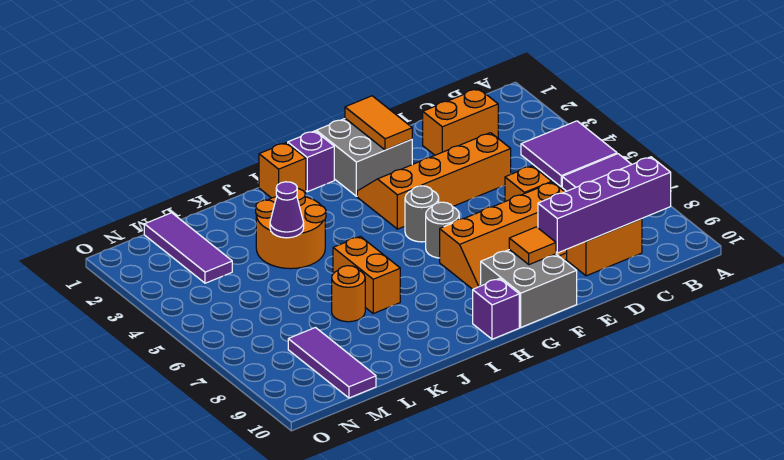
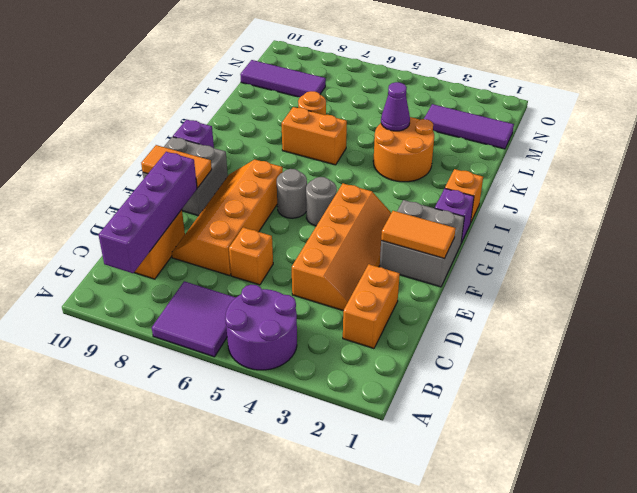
purple 2x2 tile [521,121,617,187] -> purple 2x2 round brick [225,285,297,370]
orange 1x1 tile [509,227,556,265] -> orange 1x2 tile [141,145,212,188]

